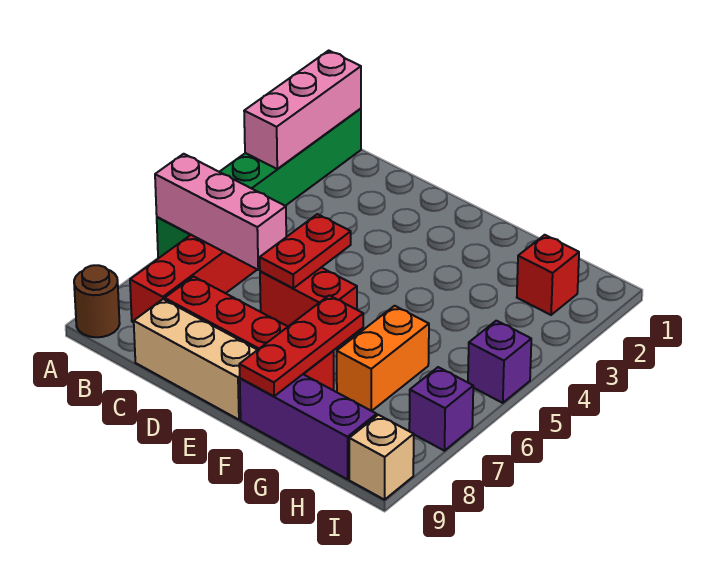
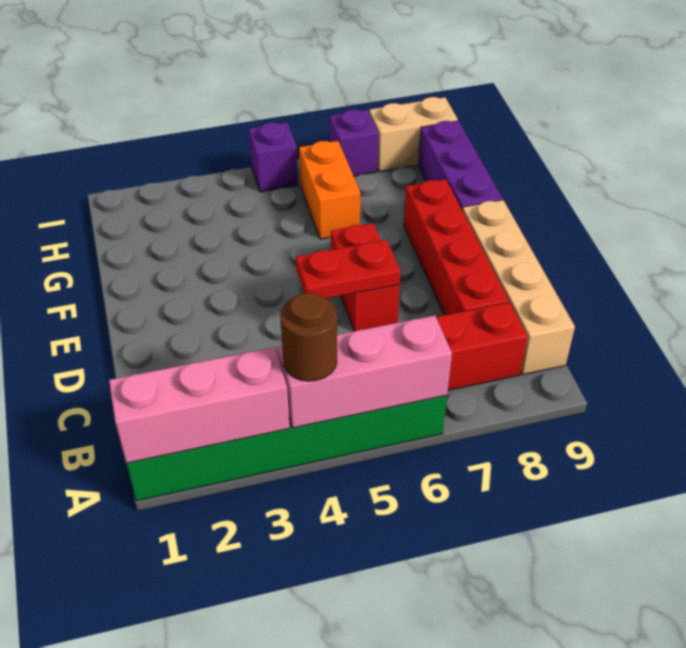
pink 1x3 brick [155,154,286,270] -> pink 1x3 brick turned to [278,315,452,428]
brown 1x1 round brick [74,265,120,337] -> brown 1x1 round brick moved to [280,293,337,381]
tan 1x3 brick [134,299,257,420] -> tan 1x4 brick [462,200,575,375]
red 1x3 plate [239,295,363,396] -> none
orange 1x2 brick [337,306,429,411] -> orange 1x2 brick turned to [299,141,360,239]
red 1x1 brick [517,235,579,315] -> none
tan 1x1 brick [349,415,414,500] -> tan 1x2 brick [369,97,458,172]

